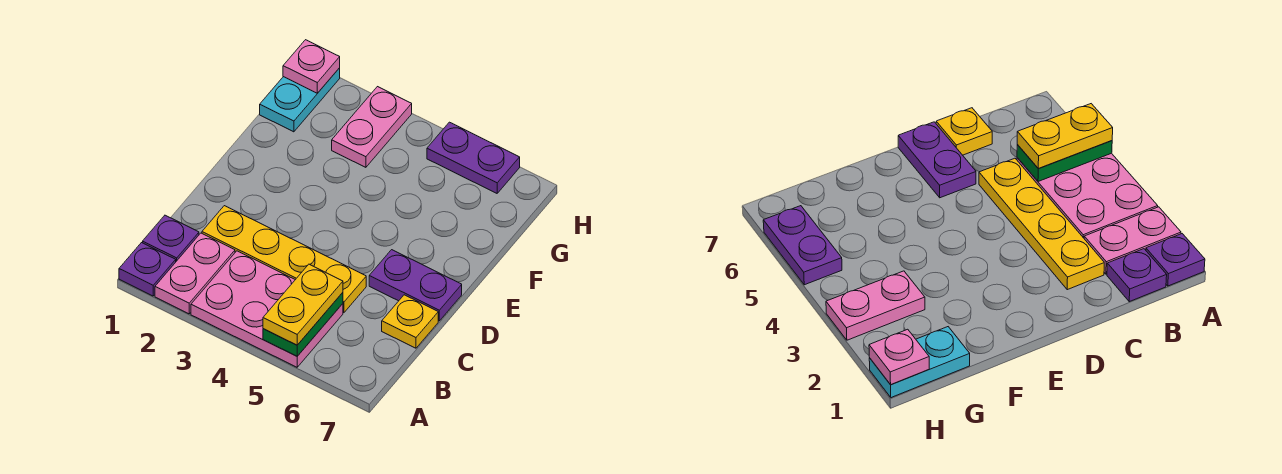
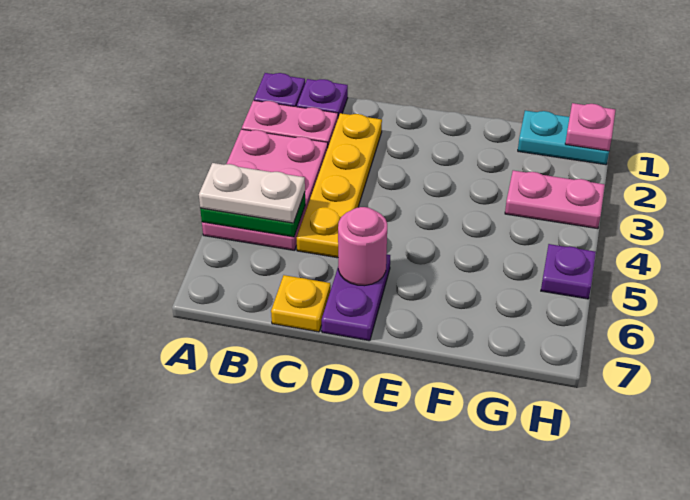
yellow 1x2 plate [263,264,343,345] -> white 1x2 plate [199,163,305,223]
none -> pink 1x1 round brick [338,207,387,286]
purple 1x2 plate [427,122,520,193] -> purple 1x1 plate [541,244,596,299]

